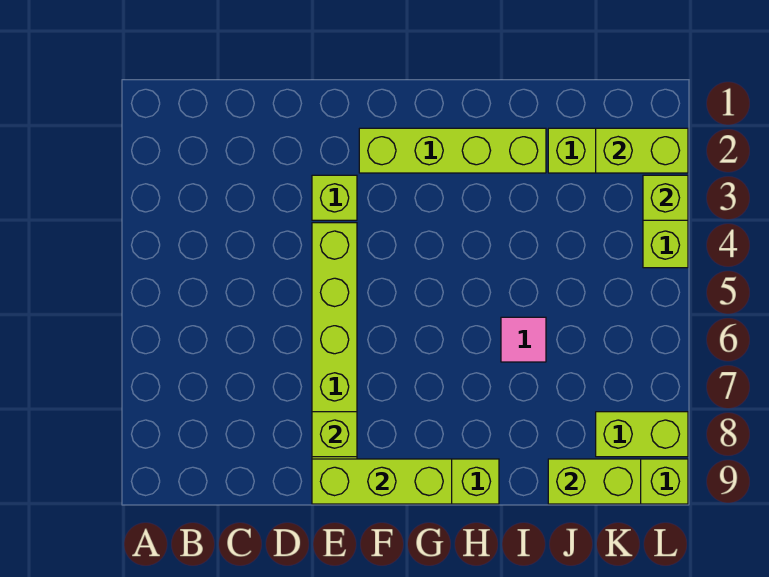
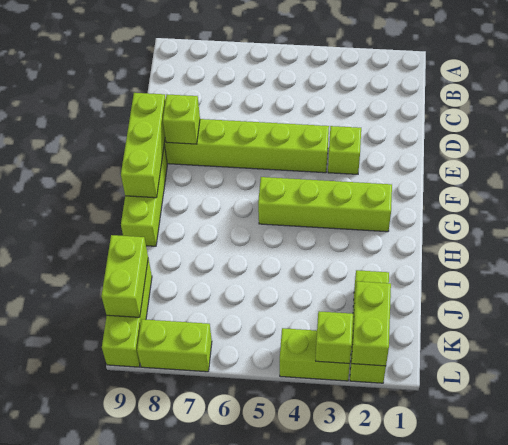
lime 1x4 brick [359,128,546,173] -> lime 1x4 brick turned to [258,177,392,232]
pink 1x1 tile [501,317,546,362] -> none
lime 1x2 brick [596,412,688,457] -> lime 1x2 brick turned to [137,319,212,372]

